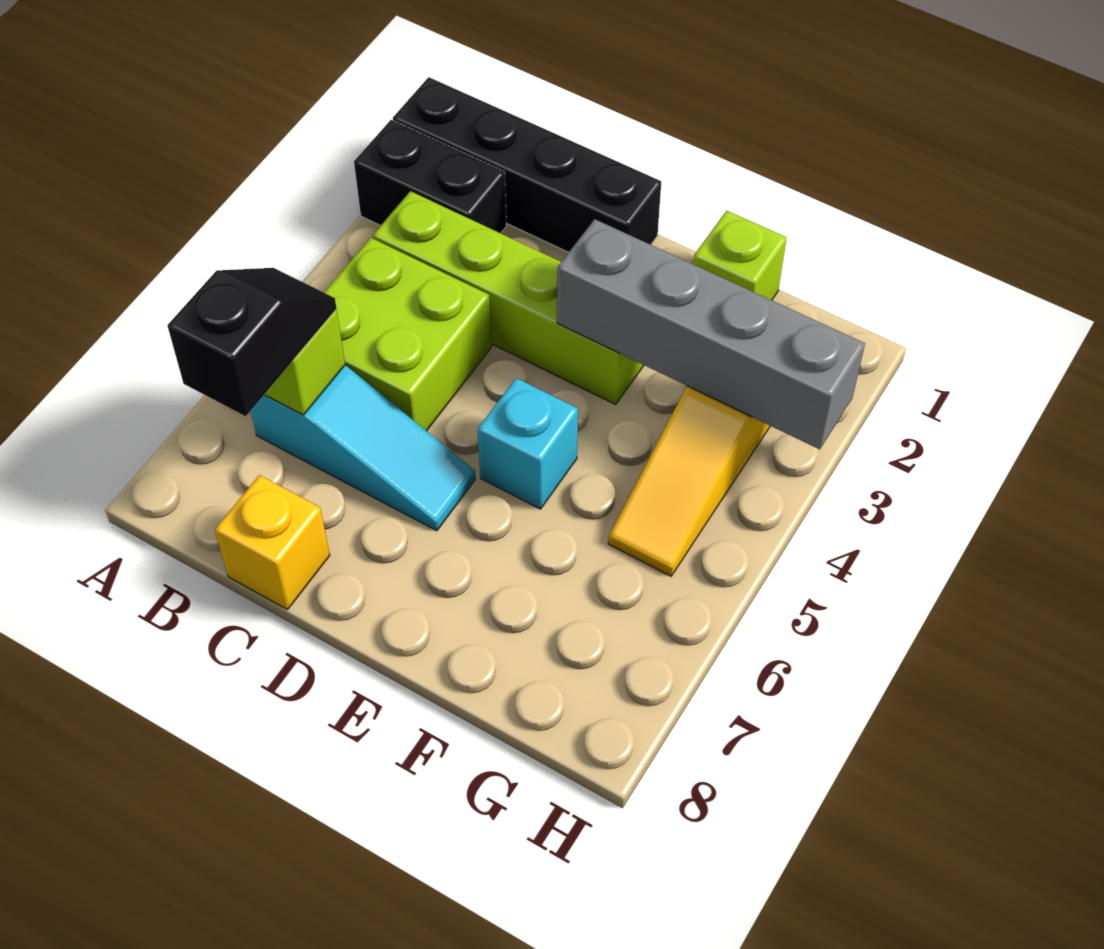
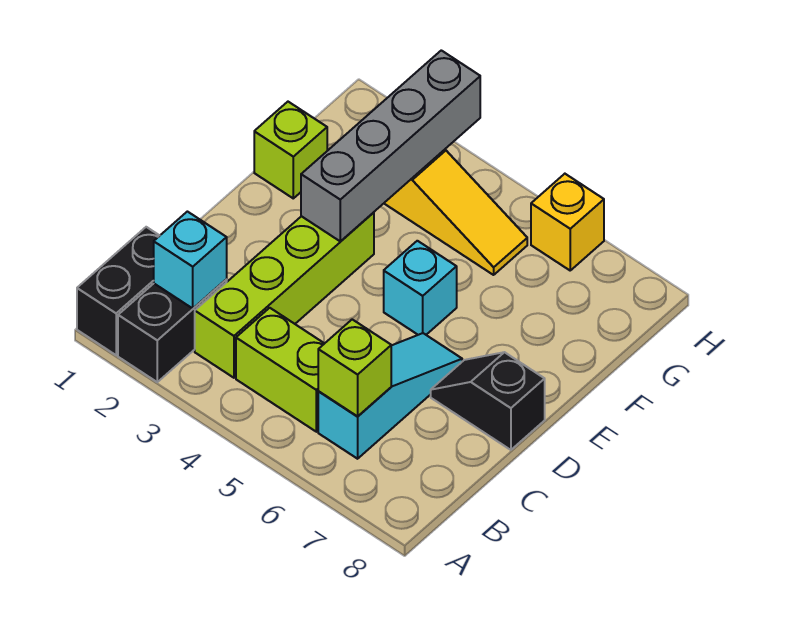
black 1x4 brick [393,77,661,252] -> black 1x2 brick [77,227,160,355]
none -> cyan 1x1 brick [154,212,227,308]
lime 2x2 brick [324,238,492,431] -> lime 1x2 brick [236,308,325,432]
black 1x2 slope [167,268,337,416] -> black 1x2 slope moved to [431,352,545,450]
yellow 1x1 brick [215,475,330,610] -> yellow 1x1 brick moved to [531,174,604,270]

